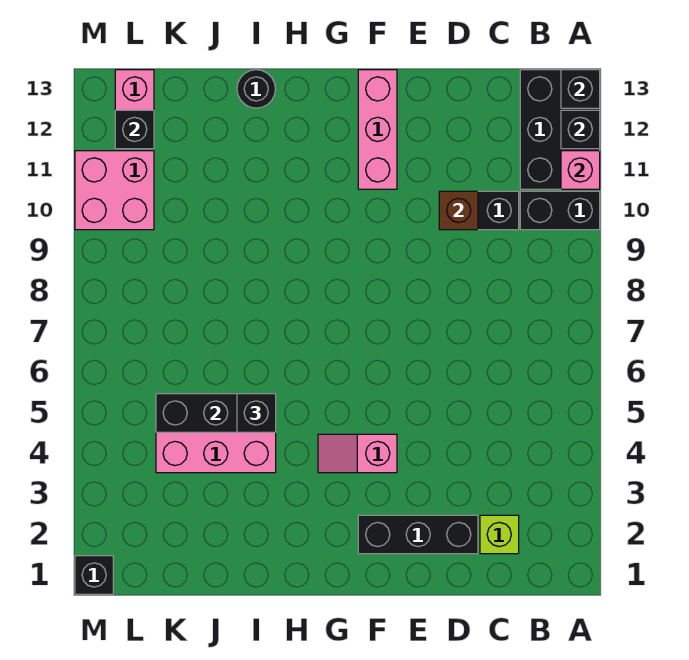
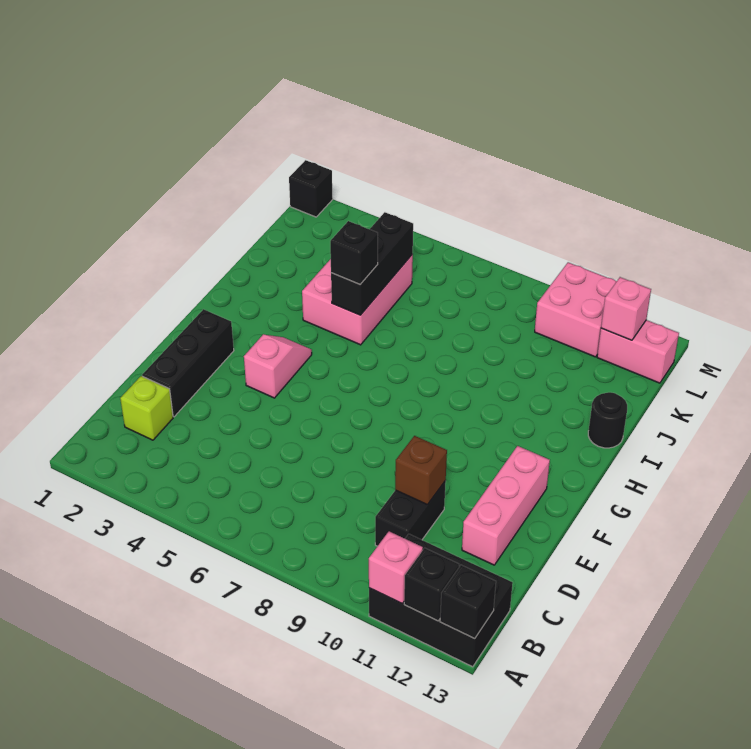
black 1x2 brick [520,191,600,230] -> none
pink 1x3 brick [358,70,397,189] -> pink 1x3 brick turned to [462,446,550,565]
black 1x1 brick [115,110,154,149] -> pink 1x1 brick [601,277,651,340]

